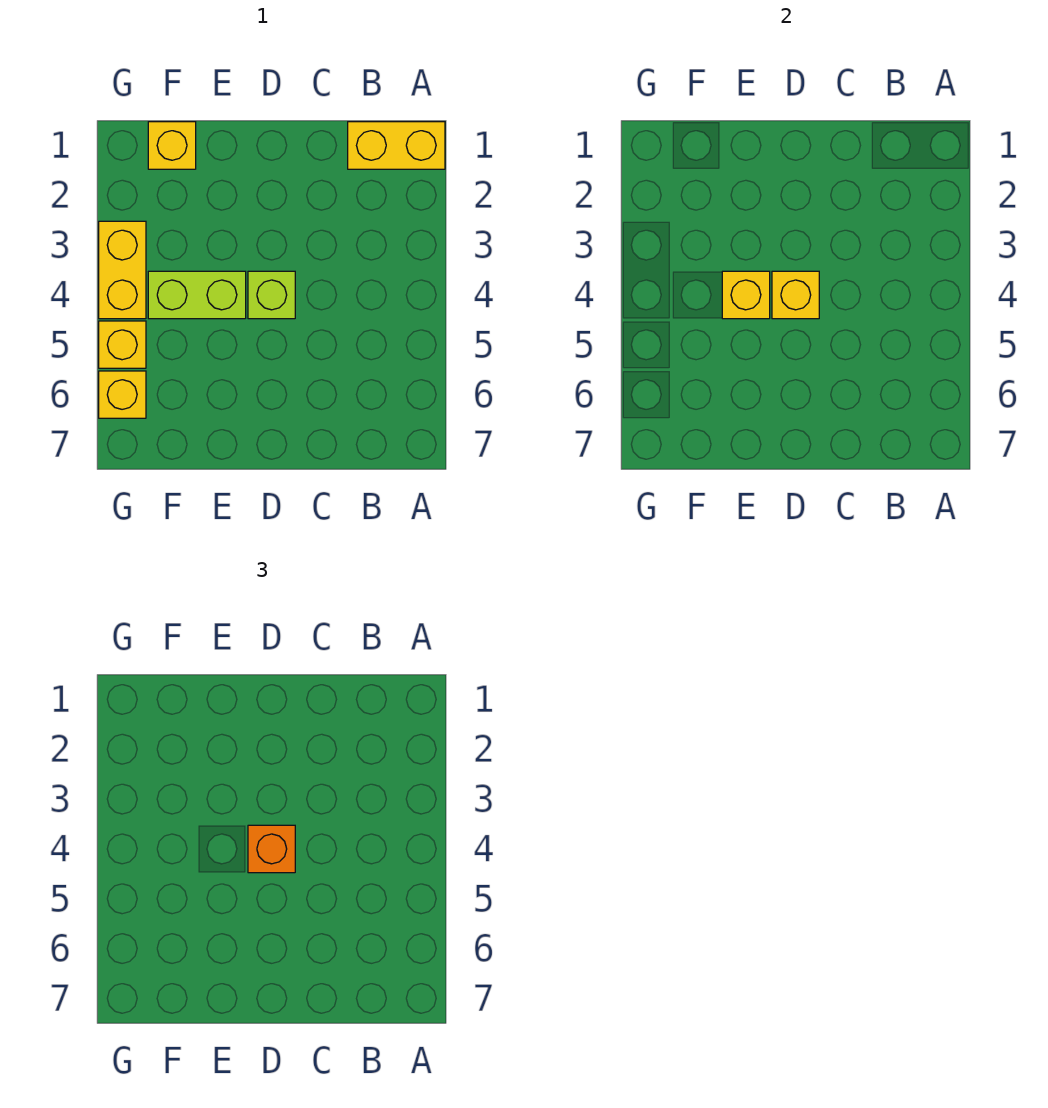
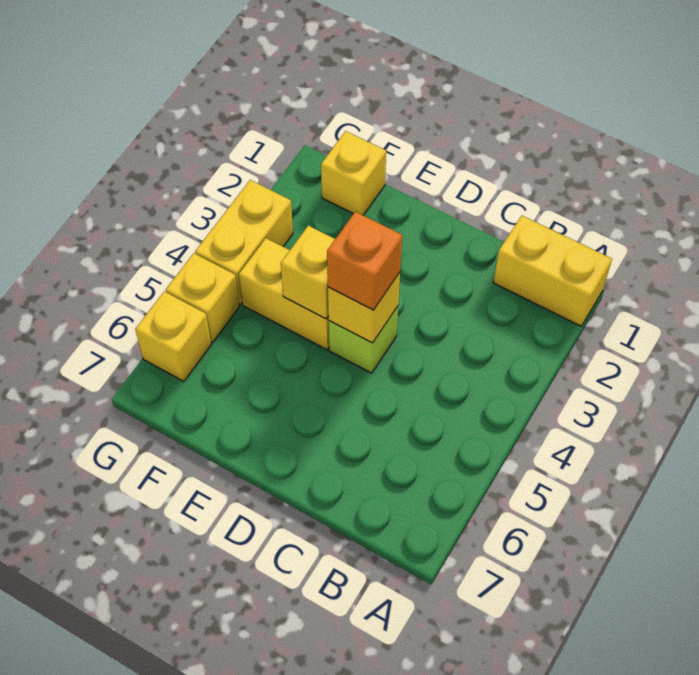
lime 1x2 brick [148,271,246,319] -> yellow 1x2 brick [239,238,329,350]

